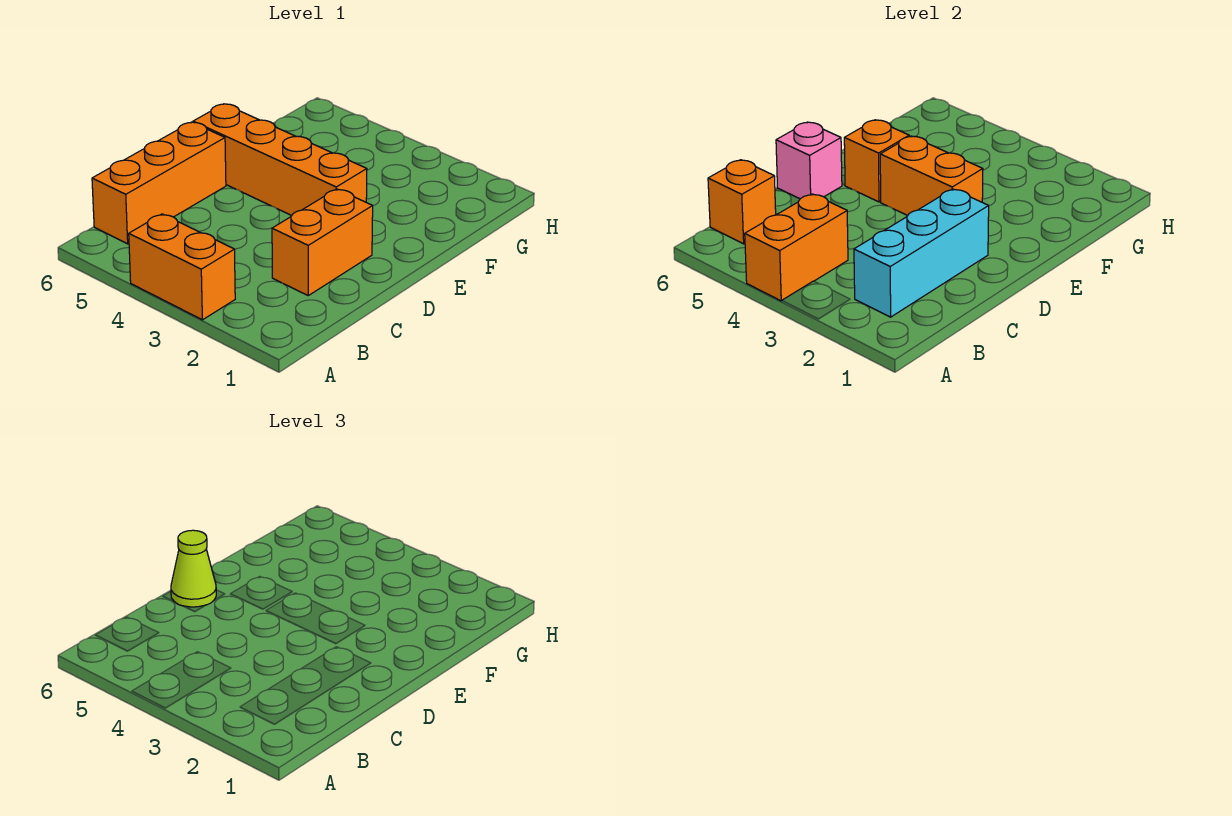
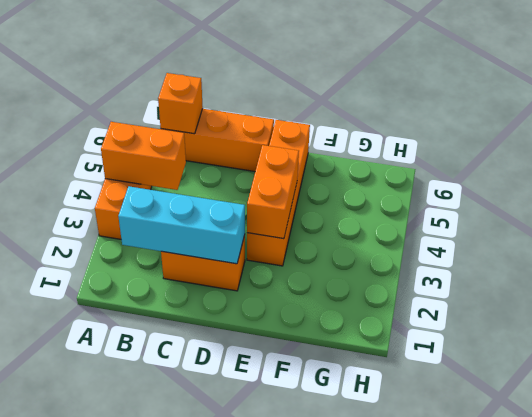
pink 1x1 brick [776,122,842,199] -> none
lime 1x1 cone [171,530,216,607] -> none
orange 1x1 brick [844,120,909,202] -> none

